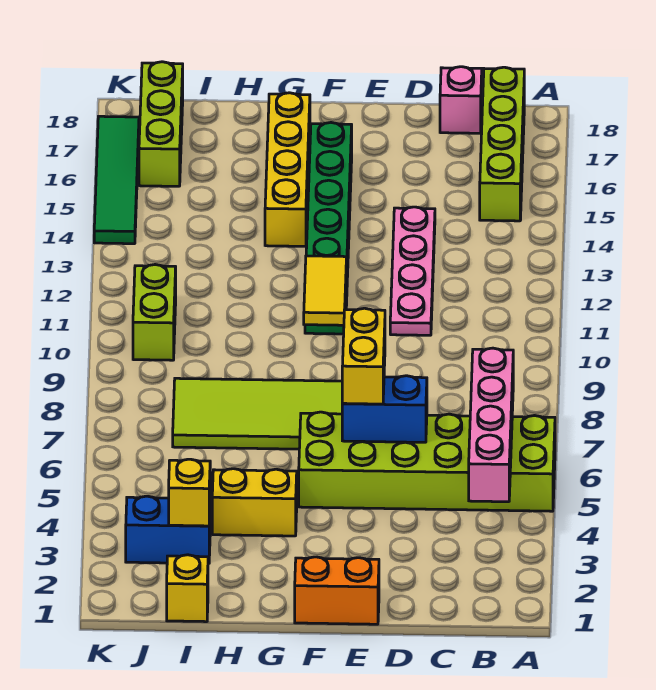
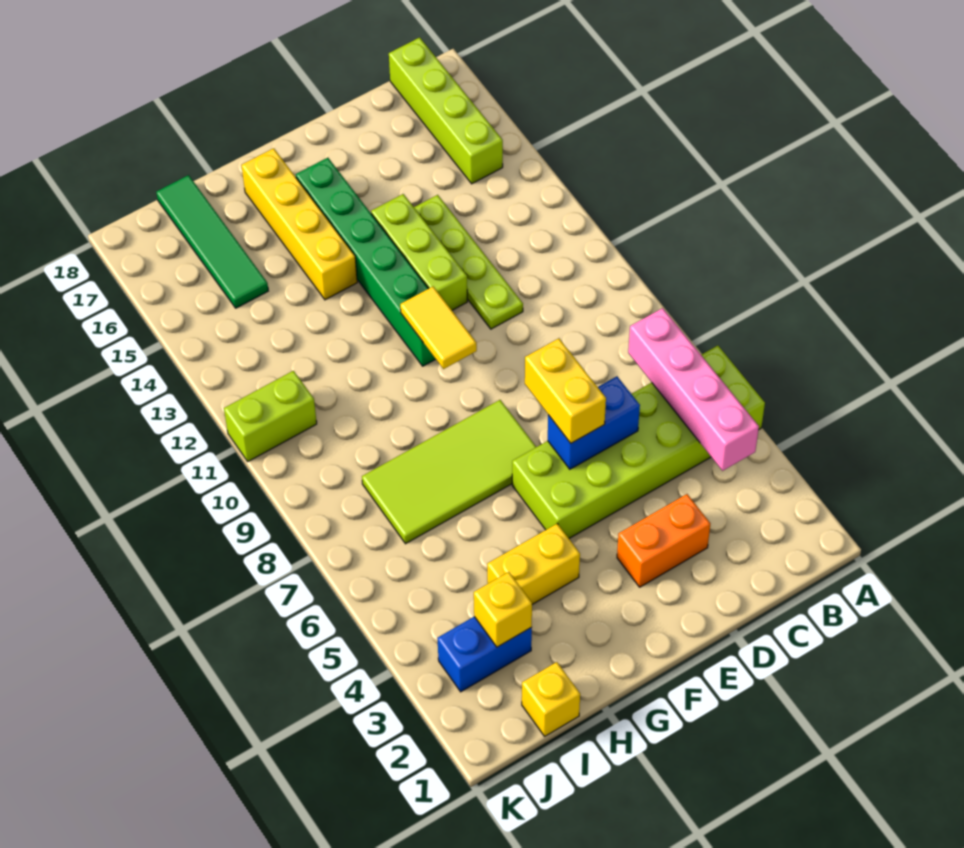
pink 1x1 brick [440,67,482,133] -> none
pink 1x4 plate [390,207,435,335] -> lime 1x4 plate [414,195,523,329]
orange 1x2 brick [295,557,379,624] -> orange 1x2 brick moved to [617,494,710,587]
lime 1x2 brick [133,265,176,360] -> lime 1x2 brick turned to [224,371,317,461]
lime 1x3 brick [139,62,183,186] -> lime 1x3 brick moved to [371,194,467,310]
green 1x4 tile [94,116,139,244] -> green 1x4 tile moved to [156,175,268,308]

